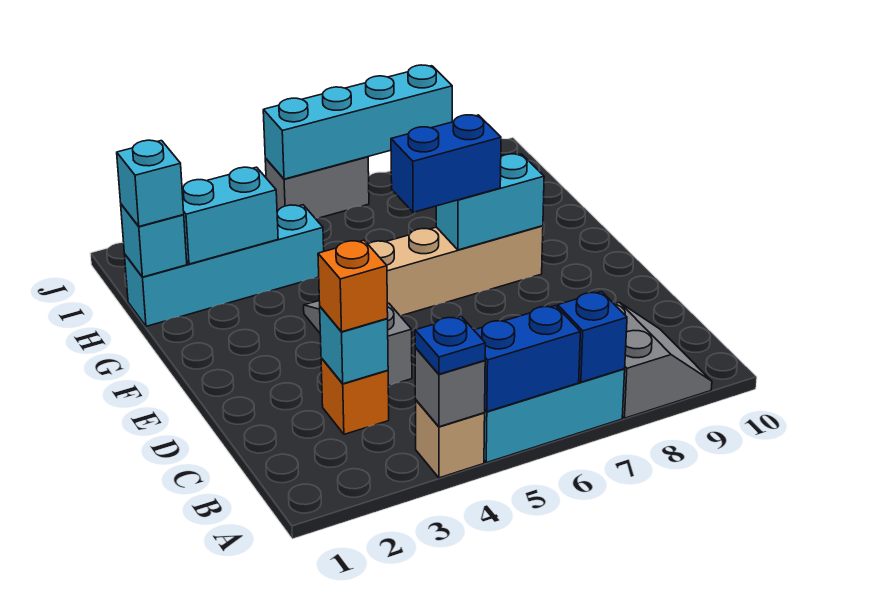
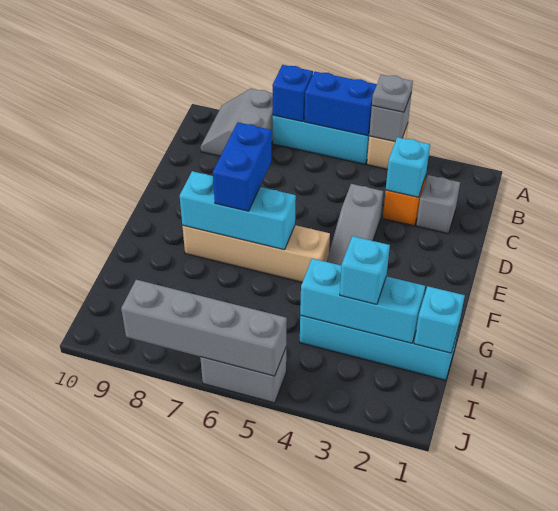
blue 1x1 plate [415,316,485,374] -> grey 1x1 plate [372,74,413,112]
none -> grey 1x1 brick [416,175,460,233]
orange 1x1 brick [318,240,388,332] -> none
blue 1x2 brick [391,115,501,212] -> blue 1x2 brick turned to [213,123,271,211]
cyan 1x2 brick [436,154,544,250] -> cyan 1x3 brick [180,171,296,250]
cyan 1x1 brick [117,140,184,226] -> cyan 1x1 brick moved to [340,236,390,304]
cyan 1x2 brick [182,167,278,264] -> cyan 1x3 brick [300,259,425,343]
cyan 1x4 brick [263,65,452,179] -> grey 1x4 brick [121,280,287,376]

